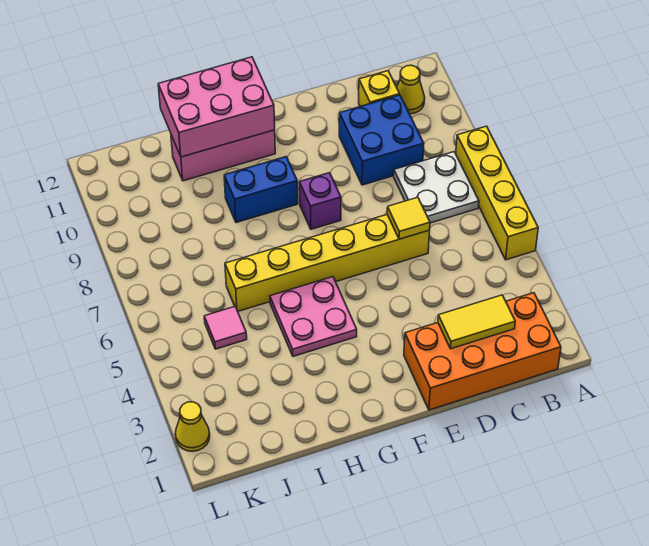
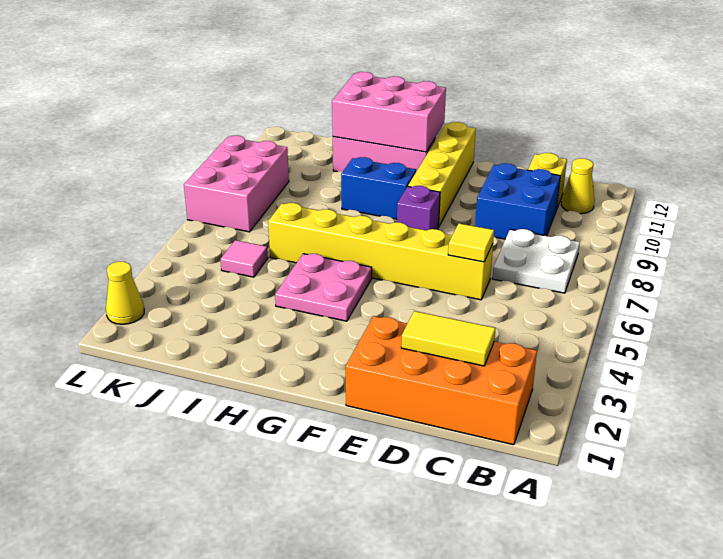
yellow 1x4 brick [456,126,538,260] -> yellow 1x4 brick moved to [408,122,476,226]
none -> pink 2x3 brick [184,136,289,232]

